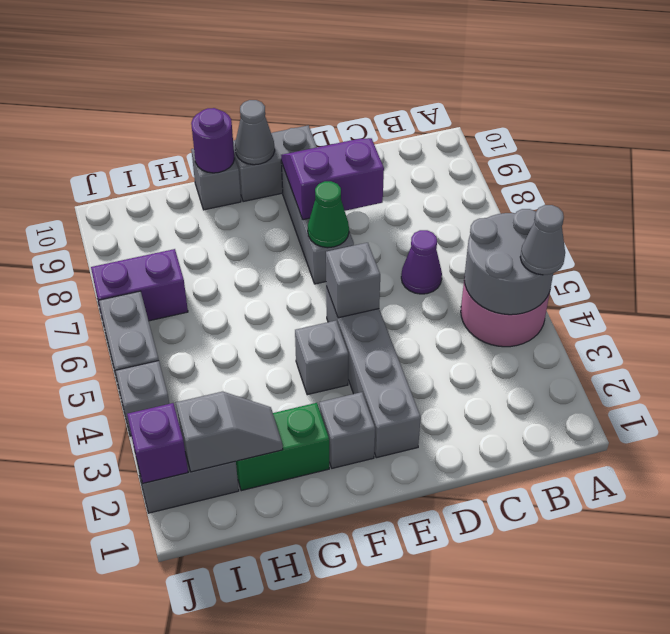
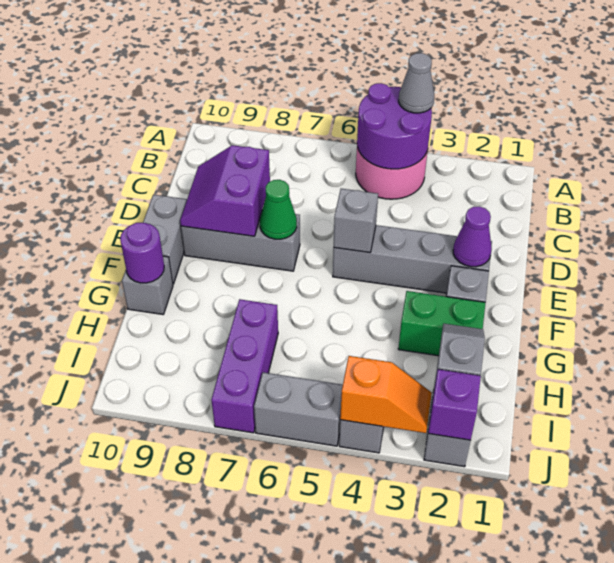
grey 2x2 round brick [464,209,553,315] -> purple 2x2 round brick [357,83,432,169]
purple 1x1 cone [401,230,442,294] -> purple 1x1 cone moved to [453,206,492,267]
grey 1x1 brick [295,321,349,395] -> none
grey 1x1 cone [235,100,275,165] -> none
green 1x2 brick [236,403,329,491] -> green 1x2 brick turned to [398,291,485,356]
purple 1x2 brick [91,249,188,321] -> purple 1x3 brick [211,299,278,433]
none -> orange 1x2 slope [340,356,432,433]

